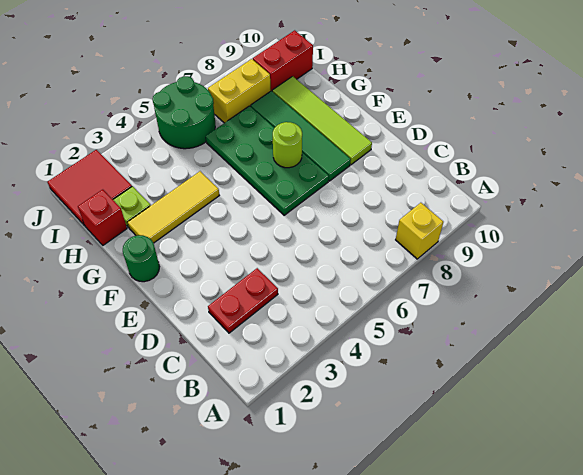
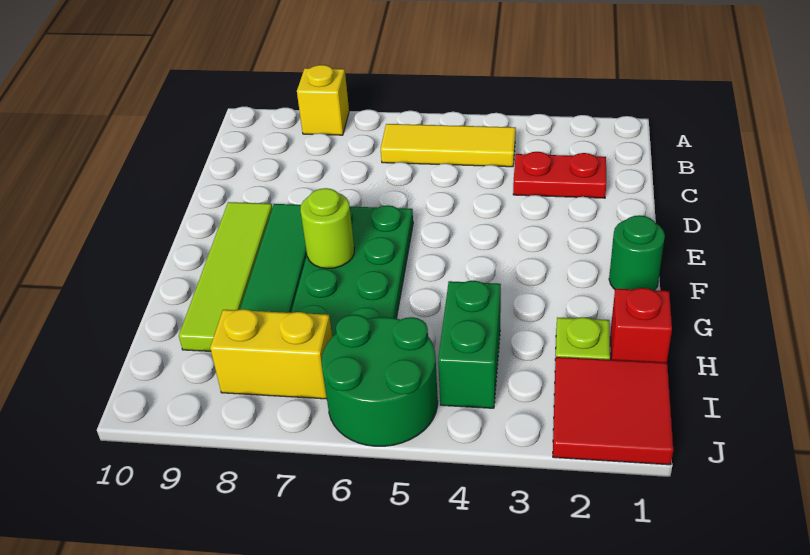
yellow 1x3 tile [128,171,219,243] -> yellow 1x3 tile moved to [381,124,516,167]
none -> green 1x2 brick [438,281,501,408]
red 1x2 brick [253,30,313,91] -> none

